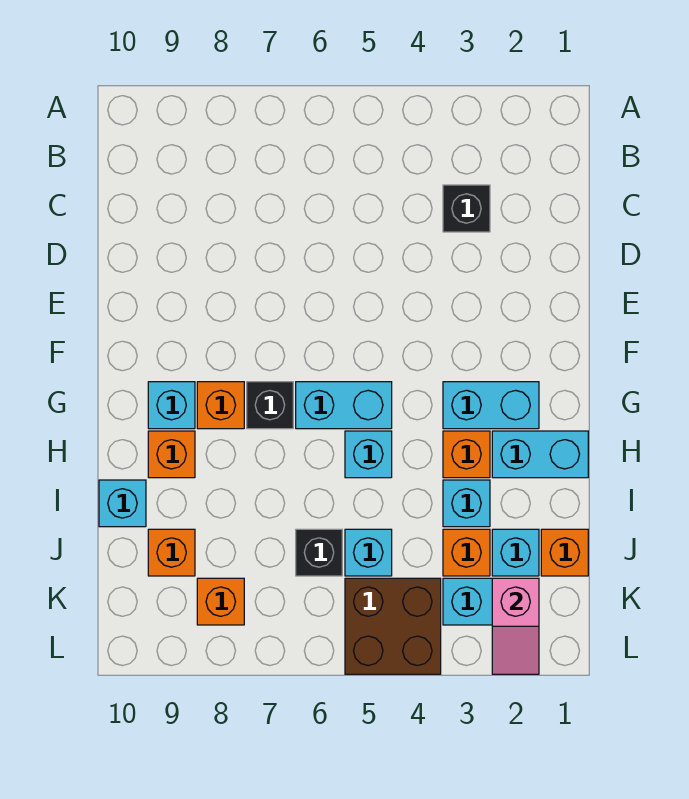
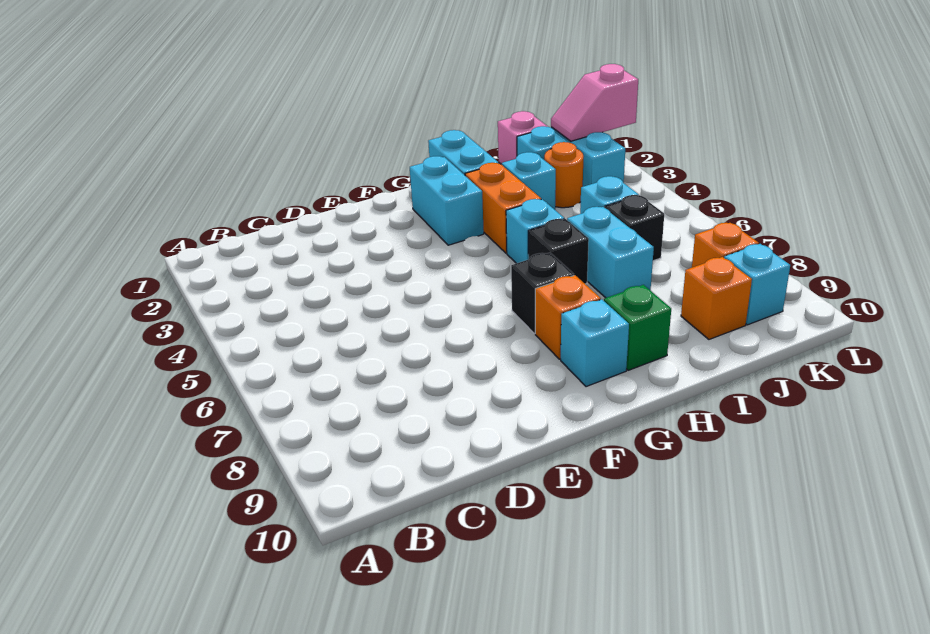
black 1x1 brick [443,185,490,232] -> black 1x1 brick moved to [528,219,589,284]
cyan 1x2 brick [296,382,392,429] -> cyan 1x2 brick moved to [567,207,654,298]
orange 1x1 brick [443,431,490,478] -> orange 1x2 brick [465,163,541,253]
orange 1x1 brick [148,431,195,478] -> green 1x1 brick [604,285,671,370]
cyan 1x1 brick [99,480,146,527] -> cyan 1x1 brick moved to [724,244,790,325]
orange 1x1 brick [541,529,588,576] -> pink 1x1 brick [498,111,548,165]
orange 1x1 brick [443,529,490,576] -> orange 1x1 round brick [544,142,583,208]
pink 1x2 slope [492,578,539,674] -> pink 1x2 slope turned to [551,64,638,141]
brown 2x2 brick [345,578,441,674] -> none

